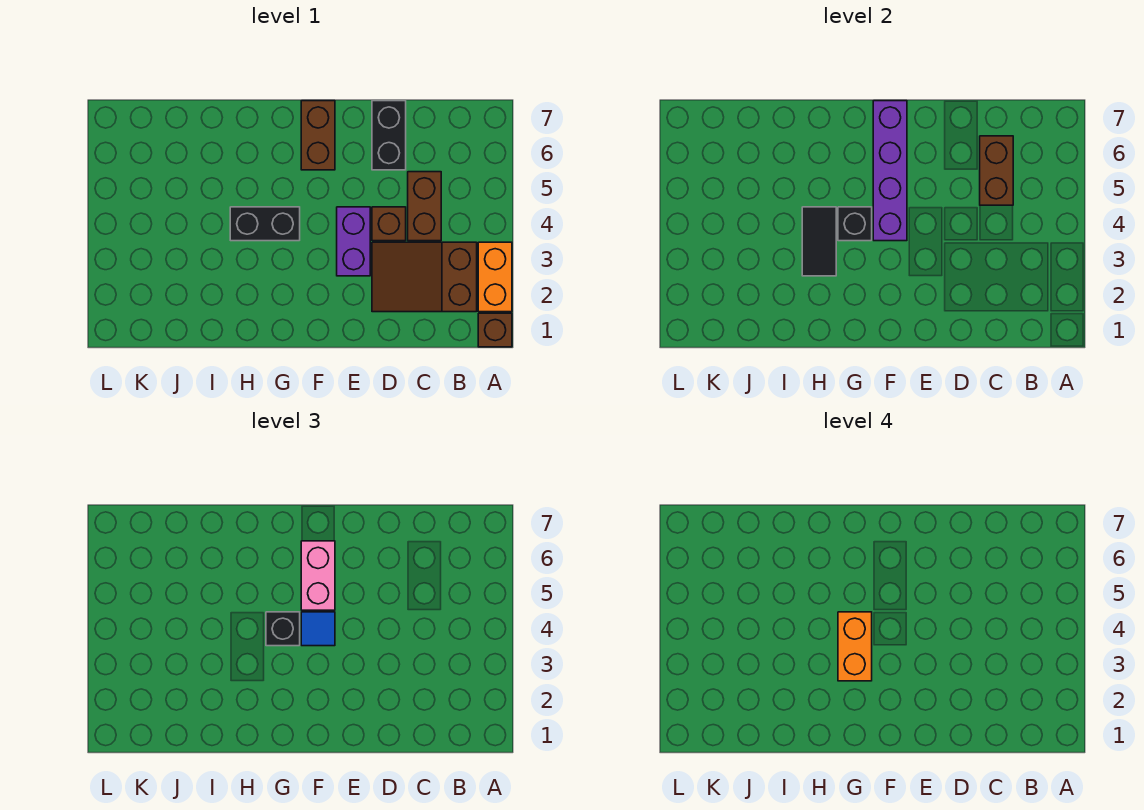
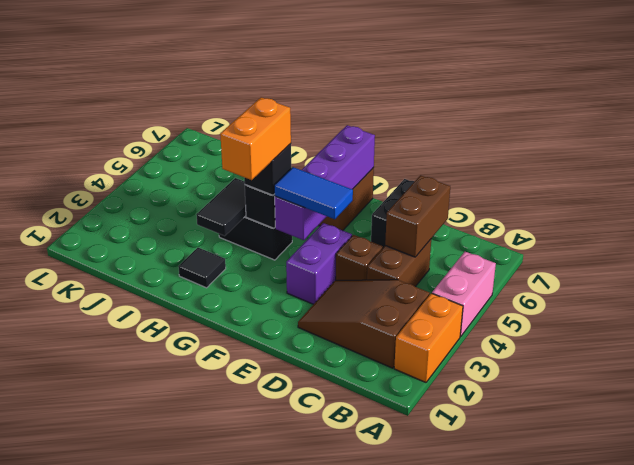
brown 1x1 brick [478,313,512,347] -> none
blue 1x1 tile [301,612,335,646] -> blue 1x2 tile [274,167,353,219]
pink 1x2 brick [301,541,335,610] -> pink 1x2 brick moved to [432,252,496,337]
none -> black 1x1 tile [178,247,226,288]

